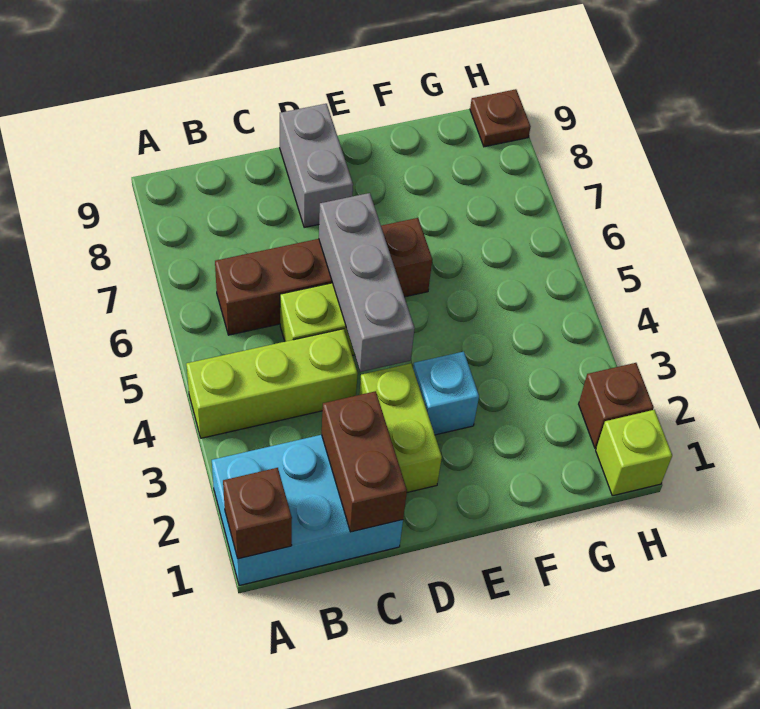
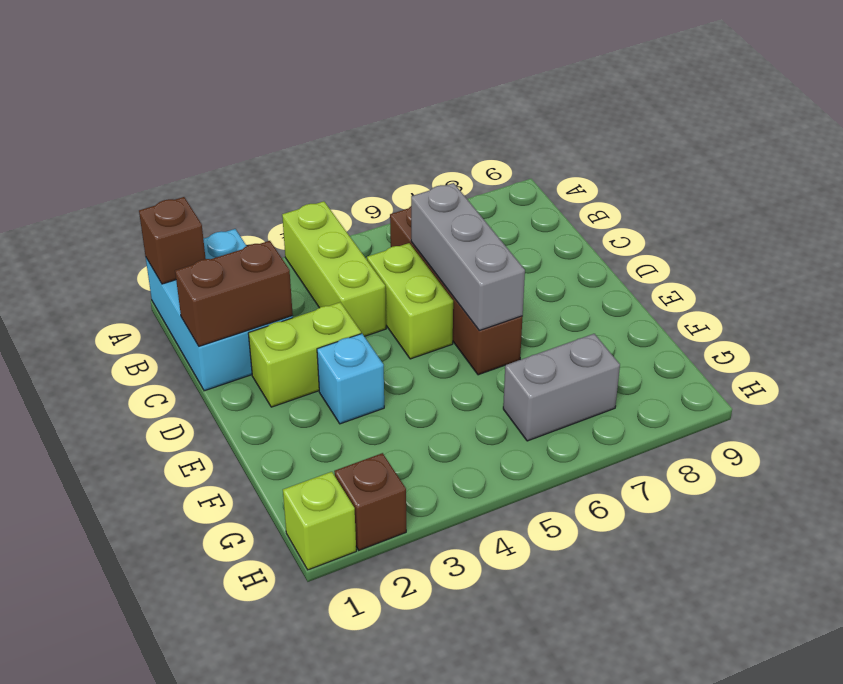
grey 1x3 brick [319,193,415,372] -> grey 1x3 brick turned to [411,183,525,331]
grey 1x2 brick [280,104,353,228] -> grey 1x2 brick moved to [503,334,620,441]
brown 1x1 plate [470,89,531,147] -> none

